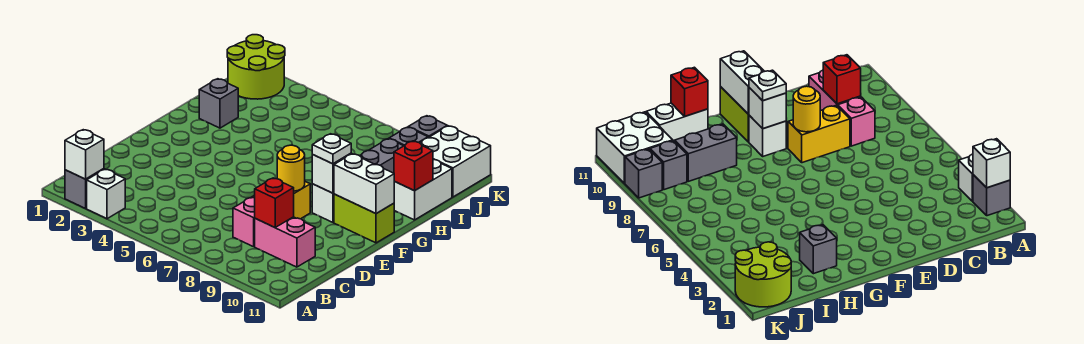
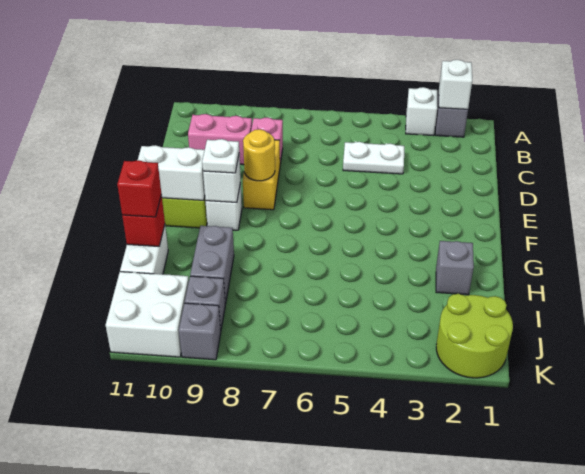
none -> white 1x2 plate [343,142,404,174]
red 1x1 brick [255,178,294,227] -> red 1x1 brick moved to [117,160,161,217]

